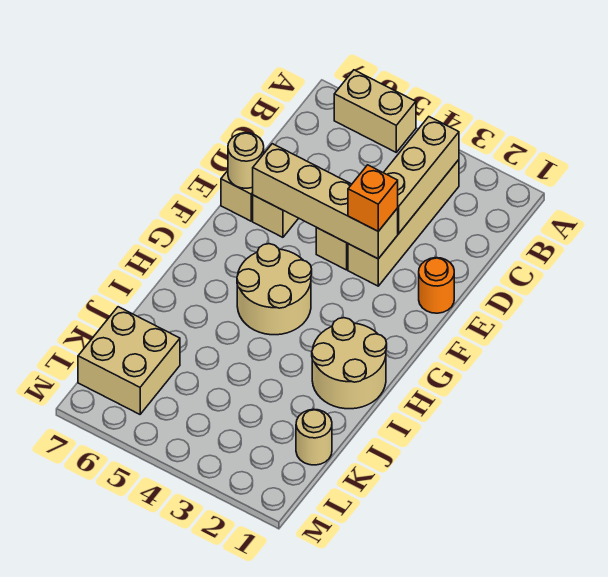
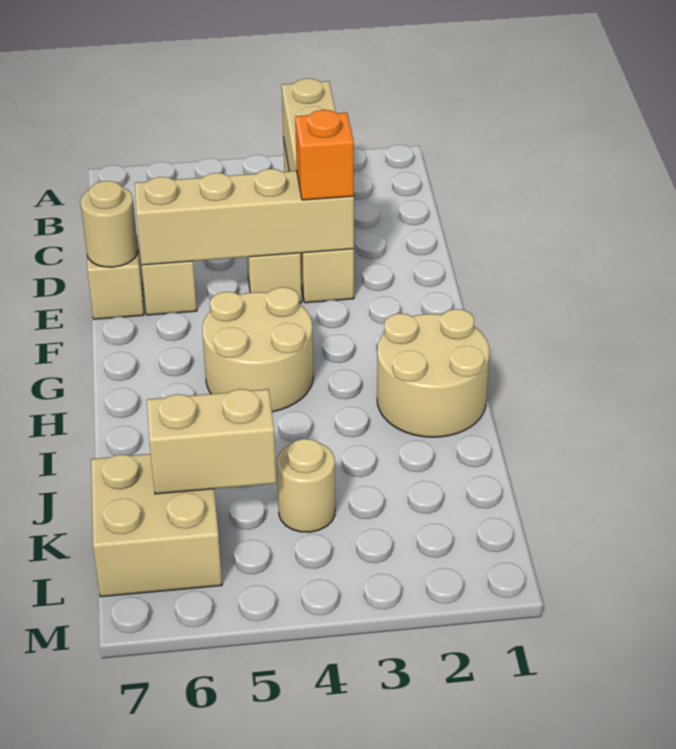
tan 1x2 brick [334,70,416,152] -> tan 1x2 brick moved to [147,389,276,494]
orange 1x1 round brick [419,258,454,313] -> none
tan 1x1 round brick [296,409,332,465] -> tan 1x1 round brick moved to [277,439,335,532]

